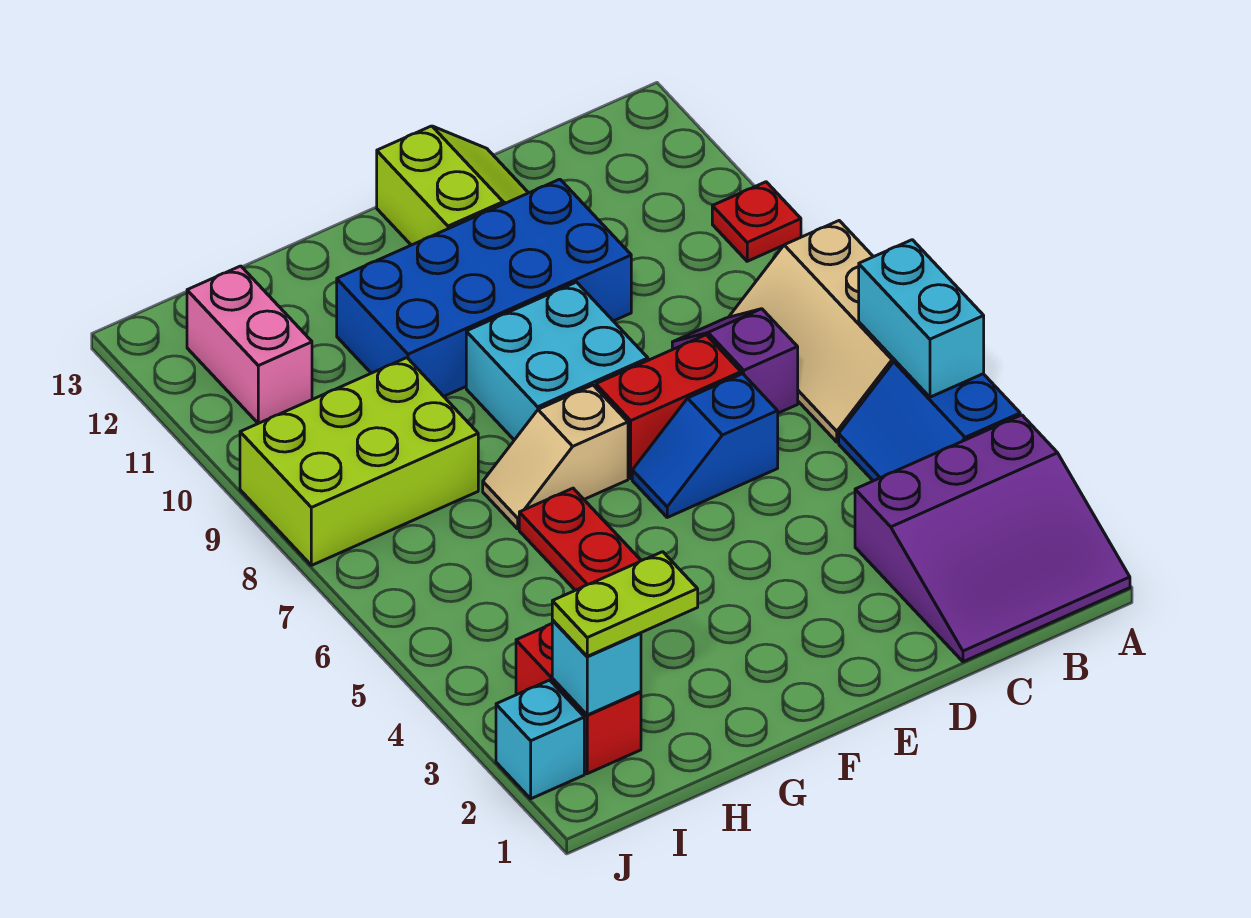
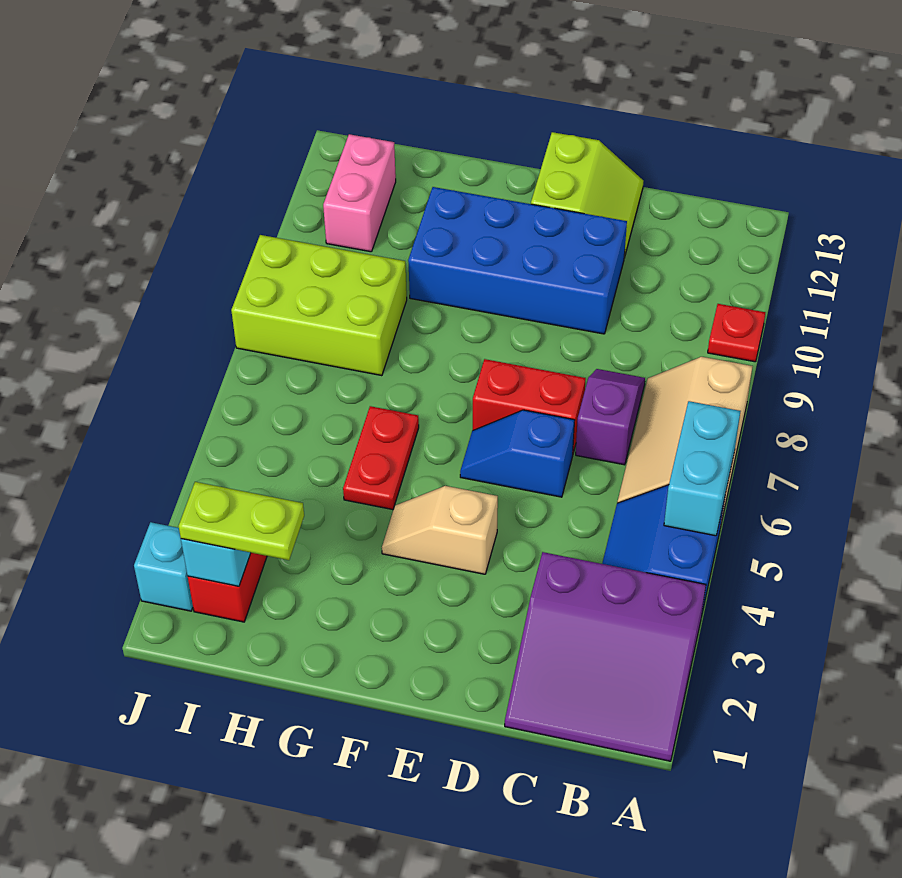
cyan 2x2 brick [466,282,648,440] -> none
tan 1x2 slope [483,385,628,529] -> tan 1x2 slope moved to [382,486,498,574]

